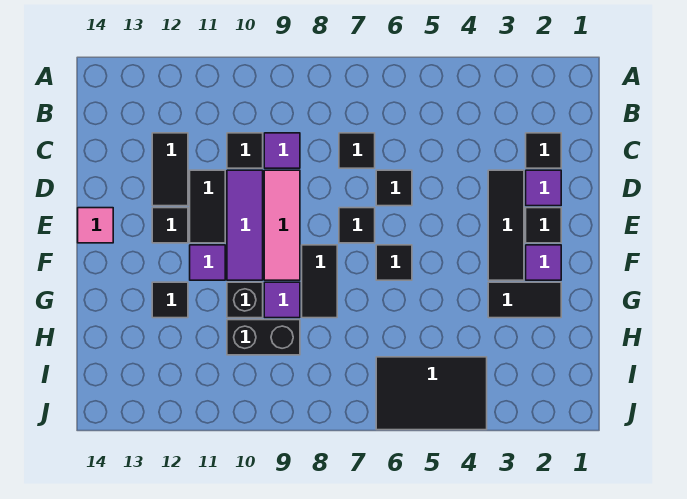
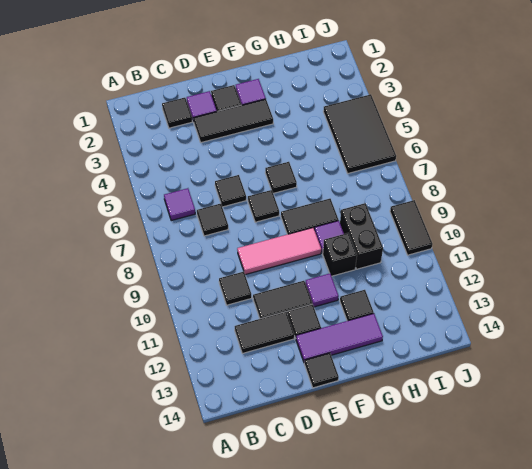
purple 1x1 tile [264,133,300,168] -> purple 1x1 tile moved to [164,188,195,221]
purple 1x3 tile [227,170,263,280] -> purple 1x3 tile moved to [296,314,383,363]
pink 1x1 tile [78,208,113,243] -> black 1x1 tile [304,353,339,388]
black 1x2 tile [488,282,561,318] -> black 1x2 tile moved to [390,200,433,255]

